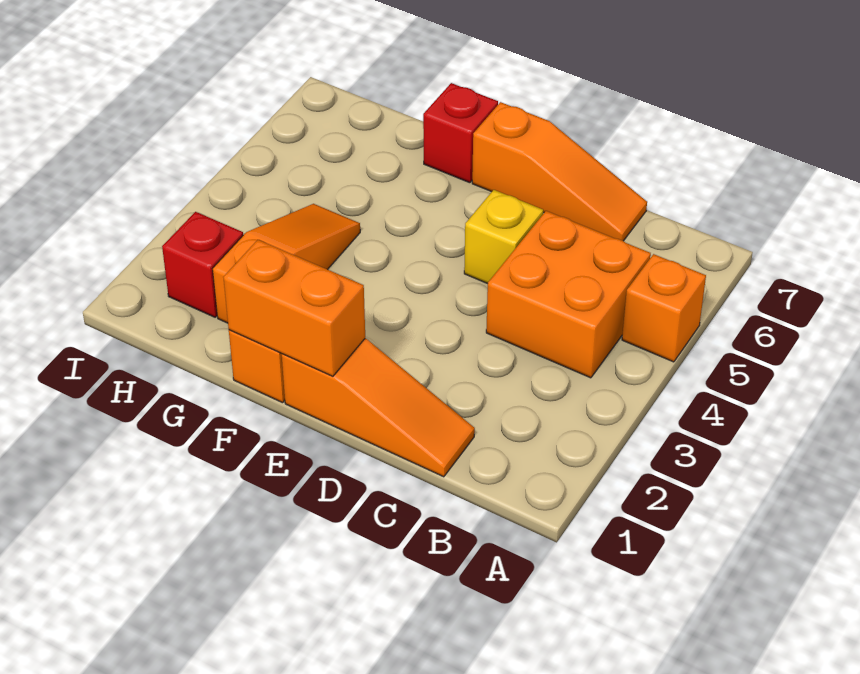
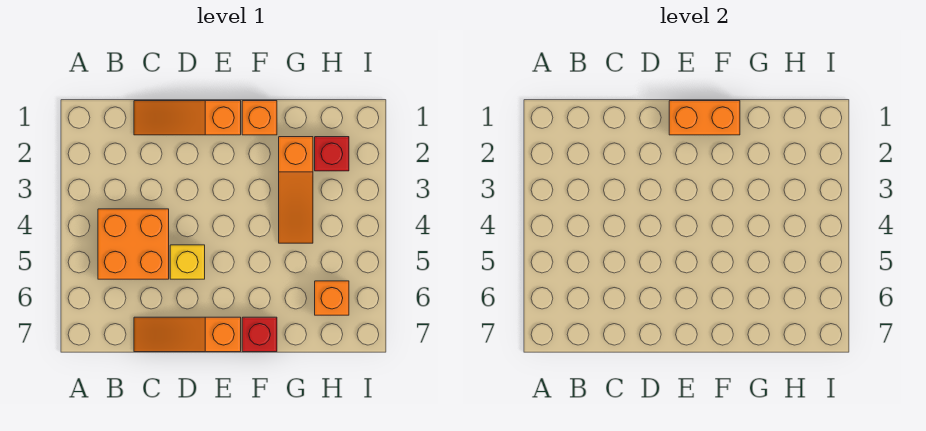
orange 1x1 brick [622,254,706,362] -> orange 1x1 brick moved to [315,281,349,315]

